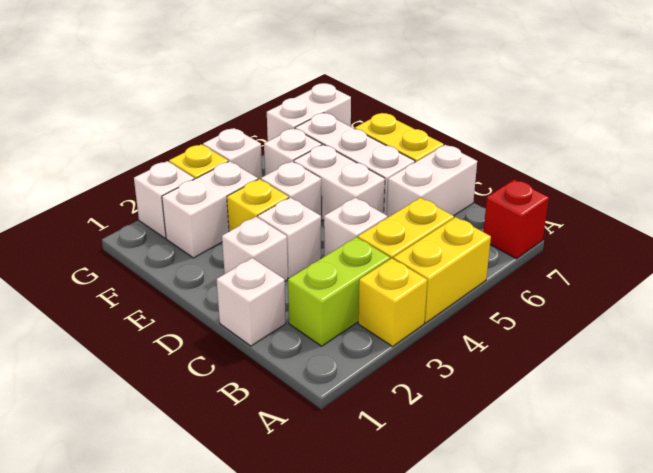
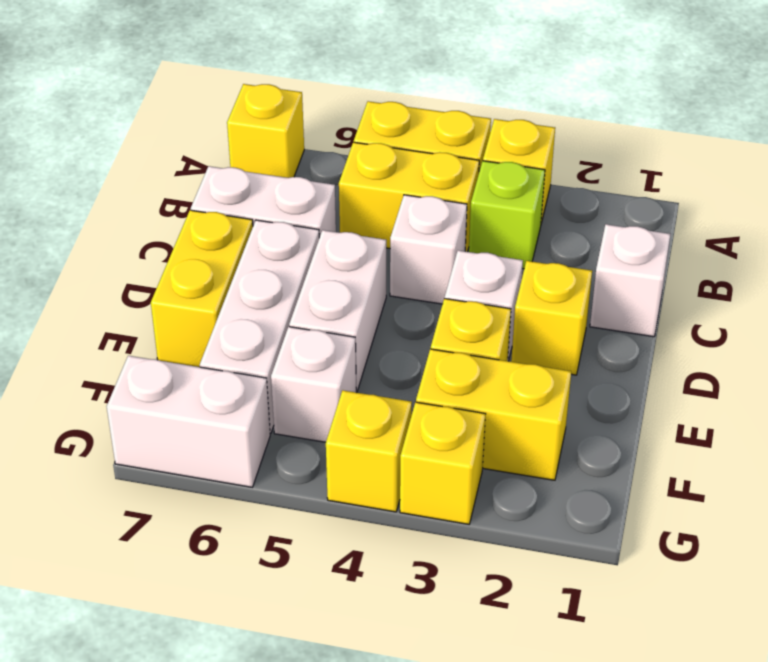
red 1x1 brick [483,180,549,259] -> yellow 1x1 brick [227,84,304,178]
lime 1x2 brick [288,237,390,346] -> lime 1x1 brick [469,161,545,269]
white 1x1 brick [222,217,288,281] -> yellow 1x1 brick [511,261,592,375]
white 1x1 brick [261,161,322,221] -> none
white 1x2 brick [162,161,258,258] -> yellow 1x2 brick [416,349,571,480]
white 1x1 brick [134,161,194,238] -> none
white 1x1 brick [203,128,262,180] -> yellow 1x1 brick [326,390,412,512]

